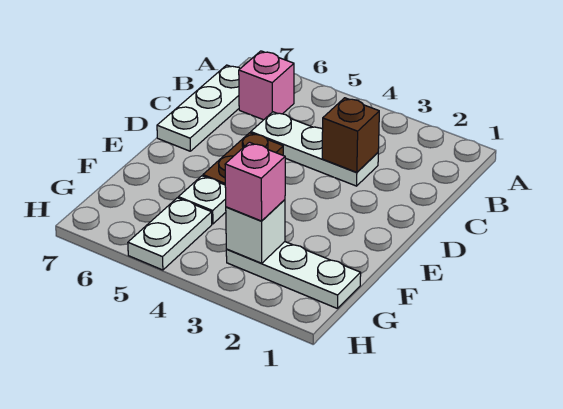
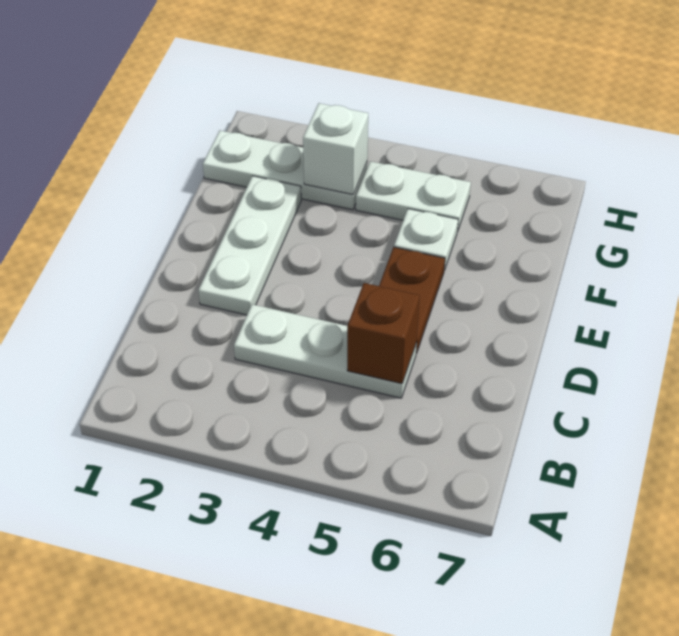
pink 1x1 brick [239,51,294,120] -> none
white 1x3 plate [157,65,240,151] -> white 1x3 plate moved to [198,176,301,315]
brown 1x1 brick [322,98,379,173] -> brown 1x1 brick moved to [347,283,420,384]
pink 1x1 brick [225,142,285,221] -> none
white 1x2 plate [128,198,212,270] -> white 1x2 plate turned to [356,161,471,232]

